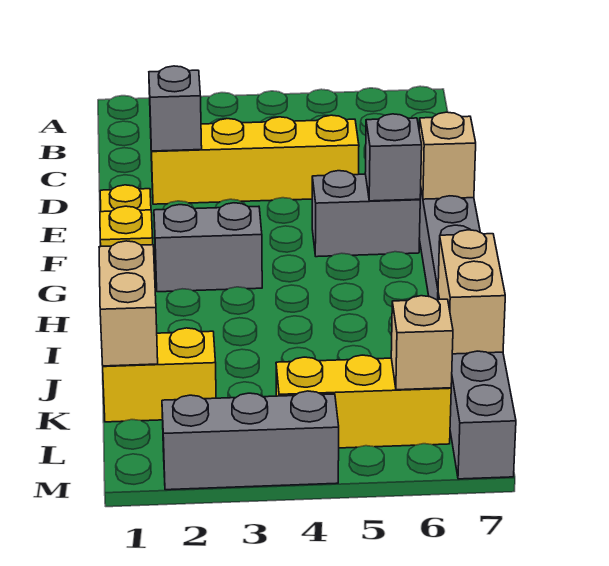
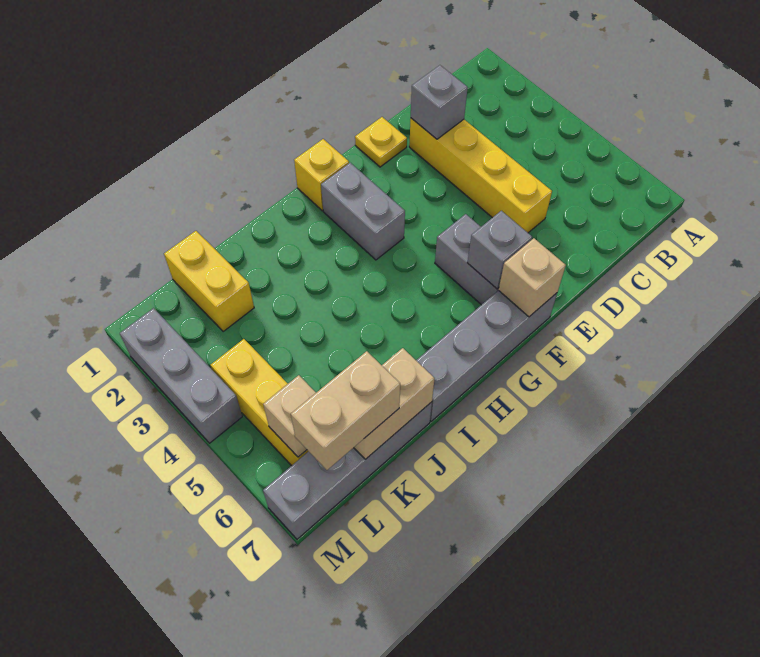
tan 1x2 brick [99,241,158,366] -> tan 1x2 brick moved to [291,351,400,470]

